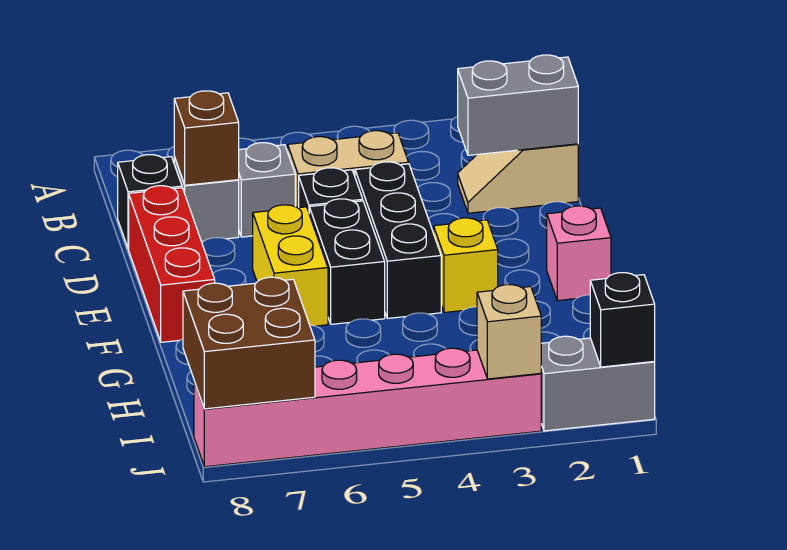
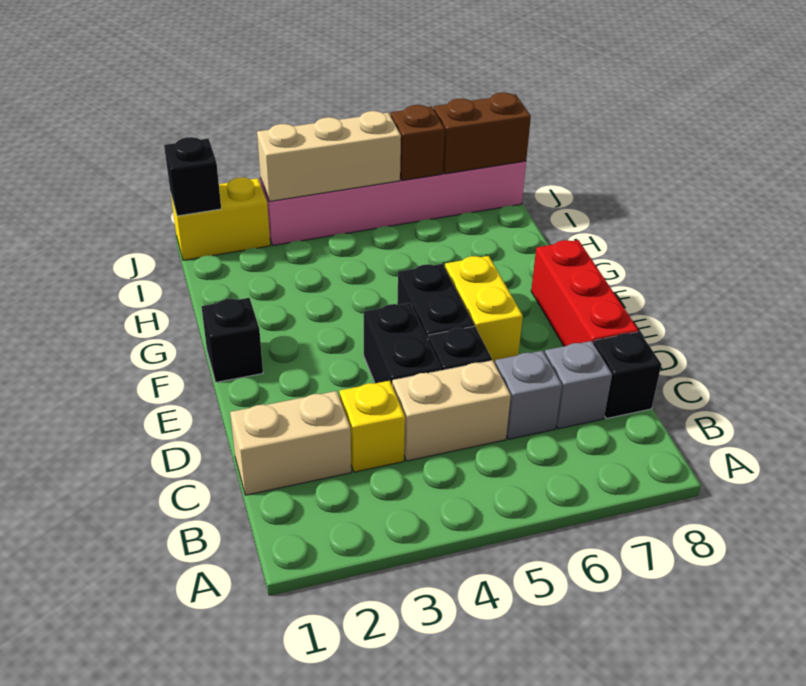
tan 1x2 slope [458,144,578,213] -> tan 1x2 brick [230,391,351,495]
grey 1x2 brick [458,55,578,155] -> none
brown 1x1 brick [174,91,239,185] -> brown 1x1 brick moved to [391,105,445,181]
black 1x3 brick [355,162,441,318] -> black 1x2 brick [364,303,441,384]
pink 1x1 brick [547,206,611,301] -> black 1x1 brick [201,298,263,382]
yellow 1x1 brick [434,218,498,312] -> yellow 1x1 brick moved to [339,381,405,472]
brown 2x2 brick [183,277,315,409] -> brown 1x2 brick [434,93,531,174]
grey 1x2 brick [541,336,655,431] -> yellow 1x2 brick [171,178,270,260]
tan 1x1 brick [477,285,541,379] -> tan 1x3 brick [257,111,401,201]

